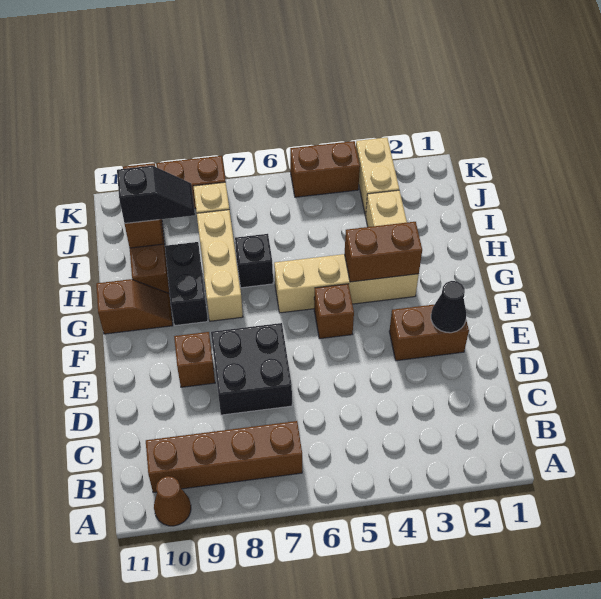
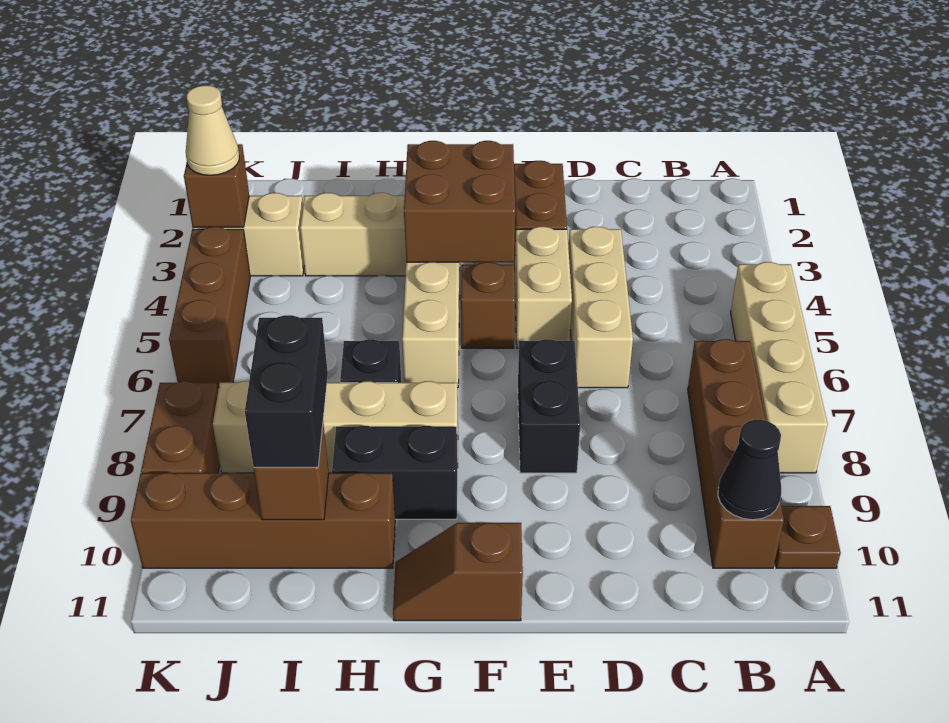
none -> tan 1x4 brick [731,262,828,473]
brown 1x1 cone [154,476,191,526] -> brown 1x1 plate [775,506,841,568]
none -> tan 1x3 brick [569,227,633,388]
black 2x2 brick [211,323,292,415] -> black 1x2 brick [518,339,580,473]
black 1x1 cone [431,281,466,333] -> black 1x1 cone moved to [718,420,781,520]
none -> tan 1x2 brick [515,227,572,348]
brown 1x1 brick [174,332,215,387] -> brown 1x1 brick moved to [184,144,249,227]
brown 1x2 brick [345,222,422,282] -> brown 2x2 brick [404,141,515,262]
brown 1x2 slope [96,279,173,334] -> brown 1x2 slope turned to [393,523,523,621]
black 1x2 slope [117,166,195,223] -> black 1x2 brick [245,315,328,467]
none -> tan 1x1 cone [186,86,239,175]
brown 1x2 brick [290,141,360,197] -> brown 1x3 brick [169,227,250,388]

